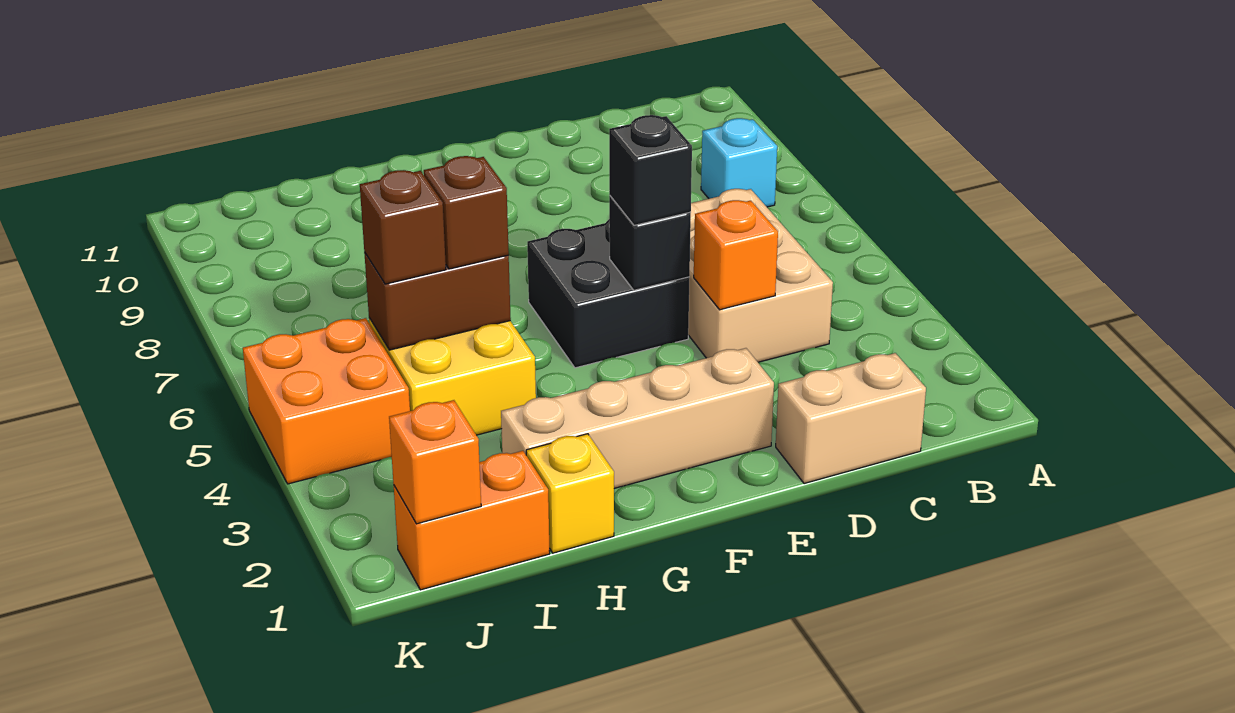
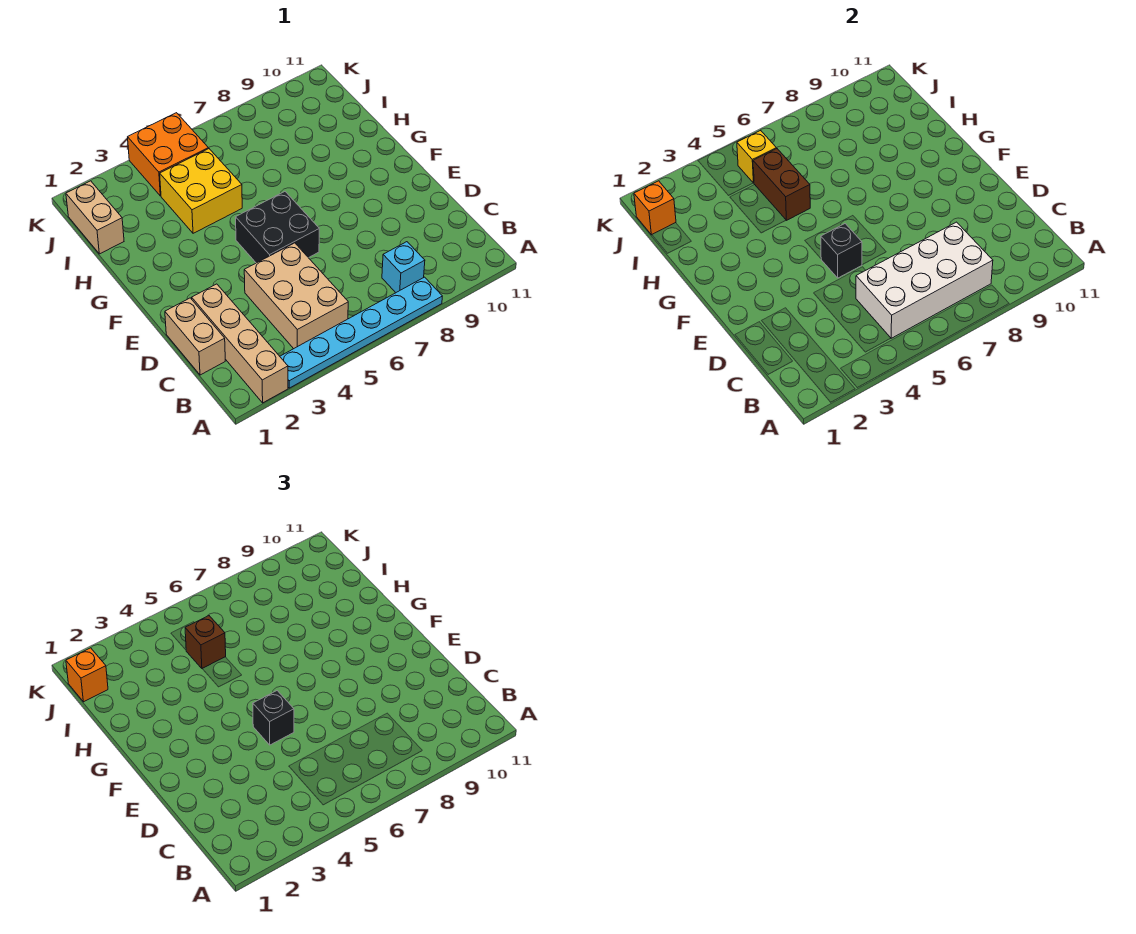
none -> cyan 1x6 plate [280,277,442,388]
none -> white 2x4 brick [856,222,993,338]
tan 2x3 brick [688,189,833,362] -> tan 2x3 brick turned to [244,243,348,349]
orange 1x1 brick [694,200,778,310] -> orange 1x1 brick moved to [66,648,108,702]
tan 1x4 brick [501,348,774,489] -> tan 1x4 brick moved to [192,284,288,403]
yellow 1x1 brick [526,434,614,553] -> yellow 1x1 brick moved to [737,131,776,183]
brown 1x1 brick [424,156,509,269] -> none
orange 1x2 brick [394,451,550,590] -> tan 1x2 brick [66,181,124,254]

